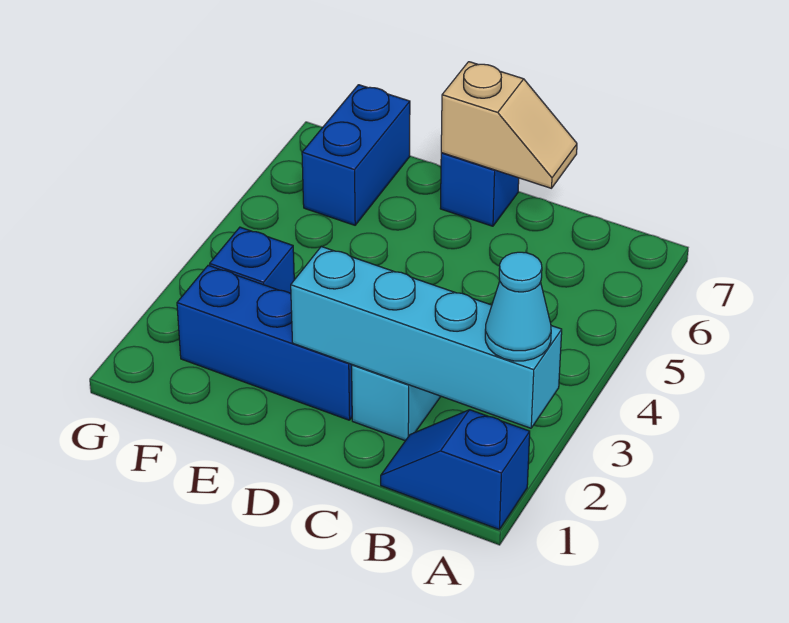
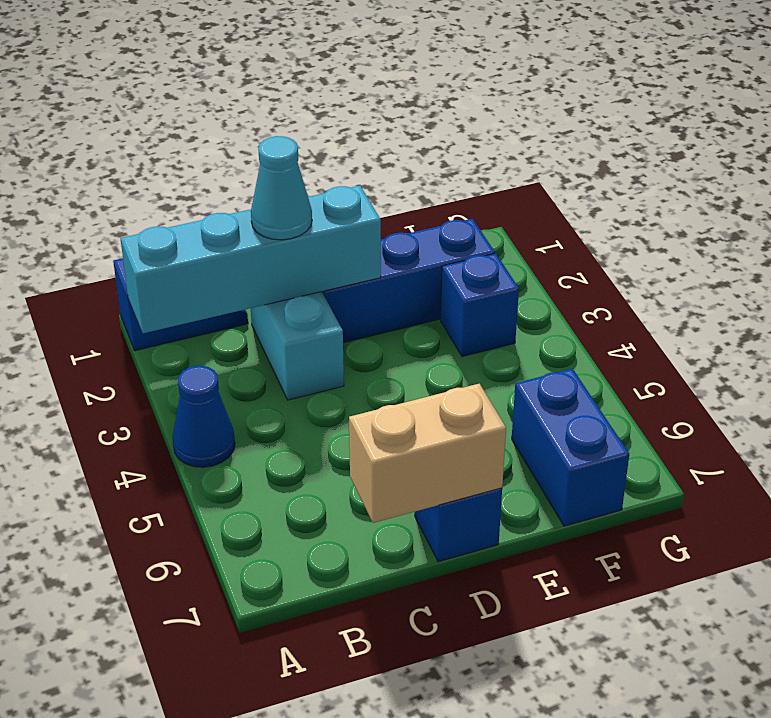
cyan 1x1 cone [485,252,551,361] -> cyan 1x1 cone moved to [251,136,312,240]
none -> blue 1x1 cone [173,366,235,467]
tan 1x2 slope [441,62,577,188] -> tan 1x2 brick [349,384,506,523]

